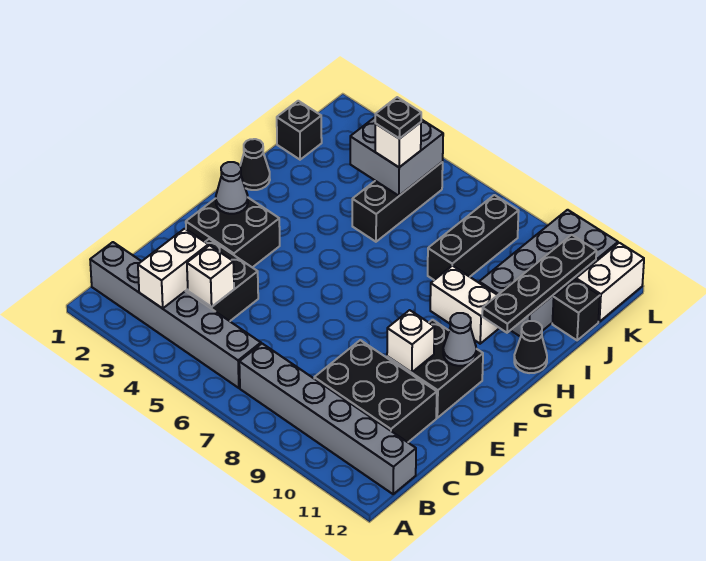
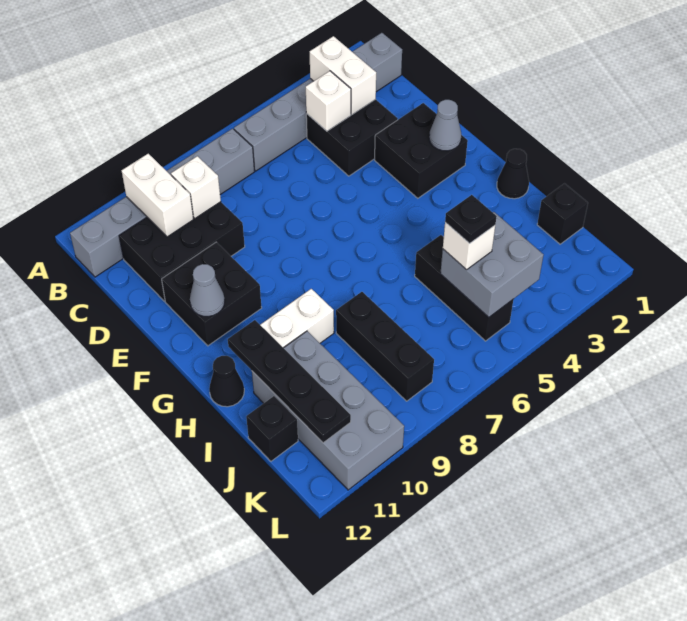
white 1x1 brick [387,310,434,373] -> white 1x1 brick moved to [171,156,221,218]
white 1x2 brick [576,243,644,322] -> white 1x2 brick moved to [122,154,193,237]

